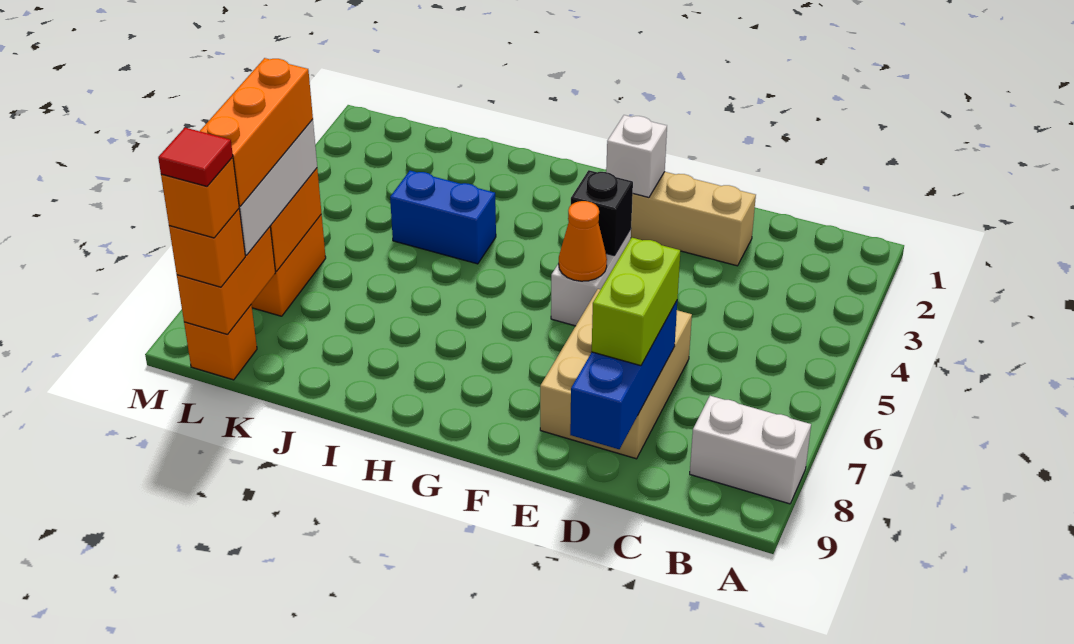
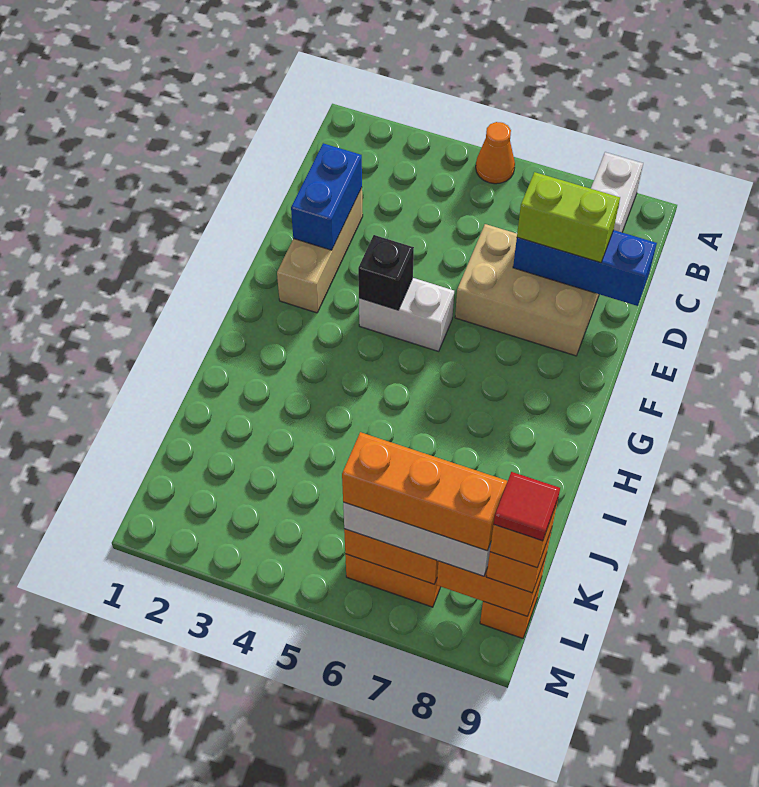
white 1x1 brick [606,115,667,197] -> none
orange 1x1 cone [559,201,607,281] -> orange 1x1 cone moved to [476,122,515,184]
blue 1x2 brick [390,171,496,264] -> blue 1x2 brick moved to [291,143,362,250]

